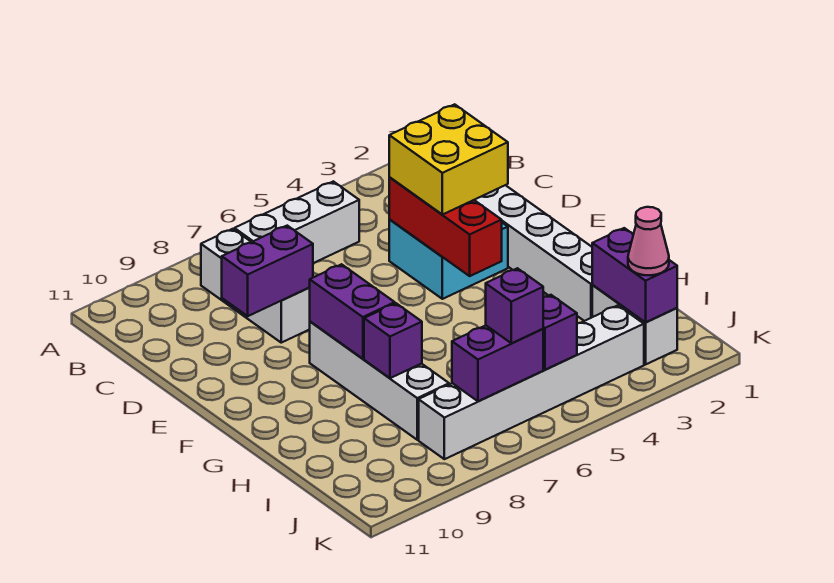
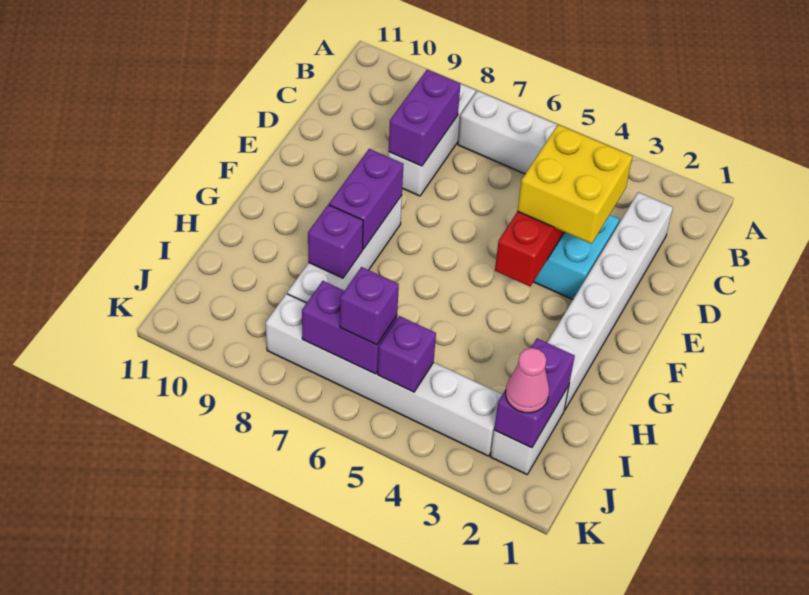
purple 1x2 brick [222,226,313,316] -> purple 1x2 brick turned to [389,70,461,166]

